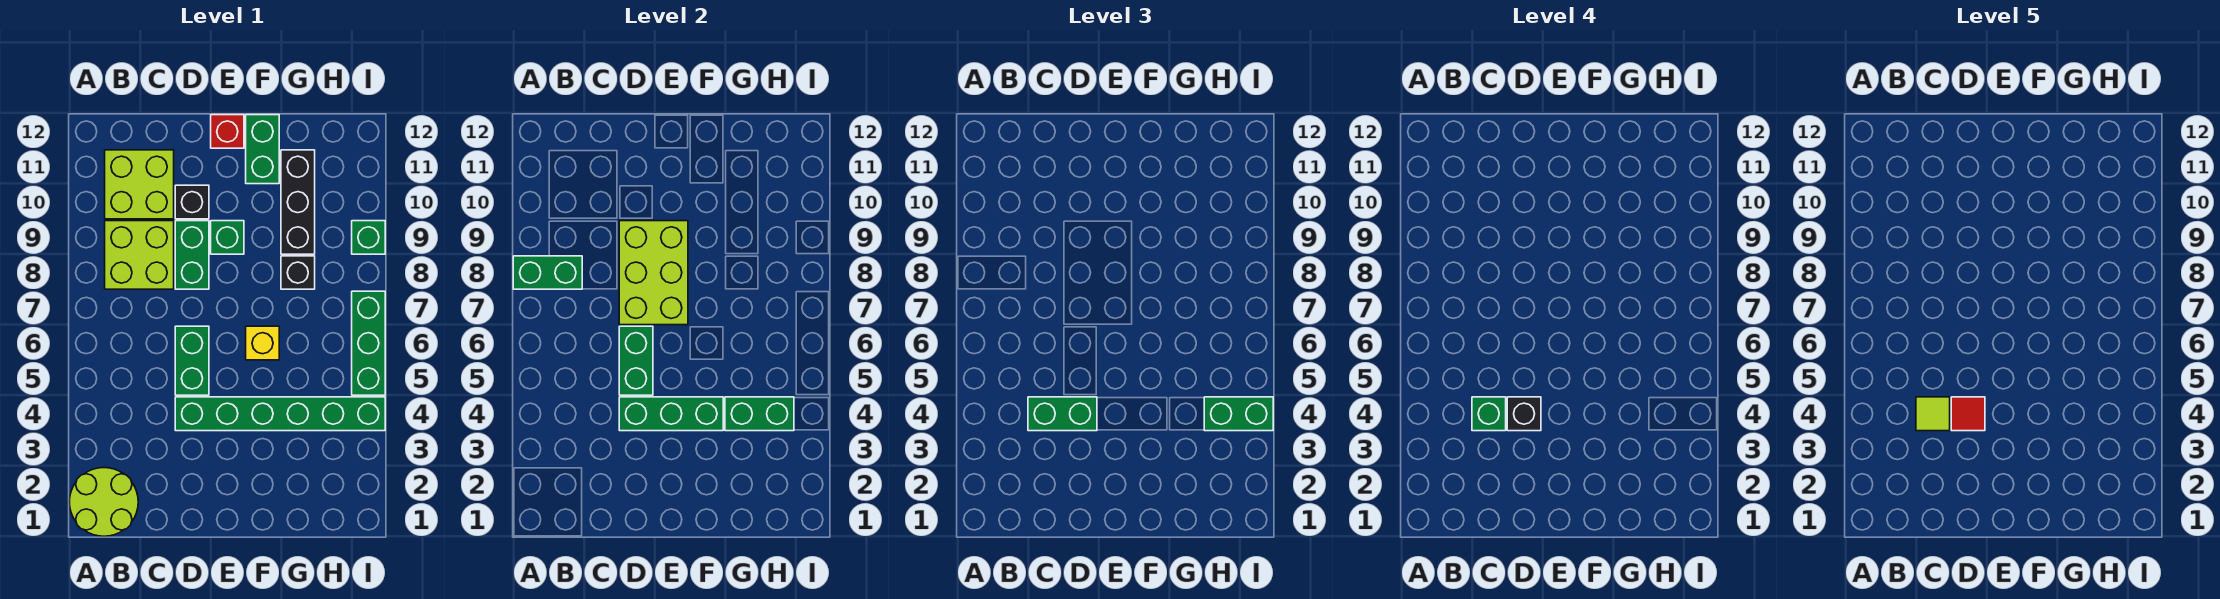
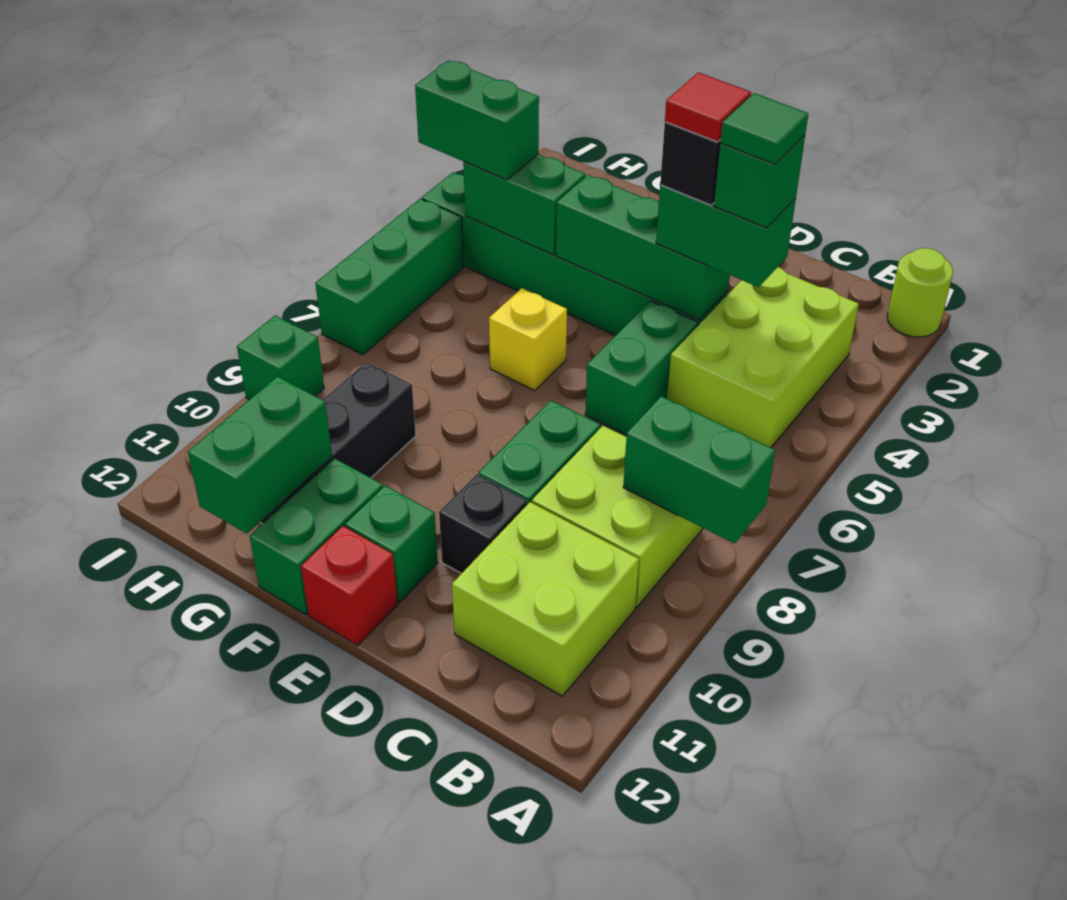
lime 2x2 round brick [70,468,138,536] -> lime 1x1 round brick [888,248,953,337]
lime 1x1 tile [1916,397,1950,431] -> green 1x1 tile [721,93,808,164]
green 1x2 brick [619,326,653,395] -> green 1x2 brick moved to [188,376,332,534]
lime 2x3 brick [619,221,688,325] -> lime 2x3 brick moved to [667,267,859,448]
green 1x1 brick [211,221,244,254] -> green 1x1 brick moved to [345,486,438,602]
black 1x1 brick [281,256,315,289] -> none

